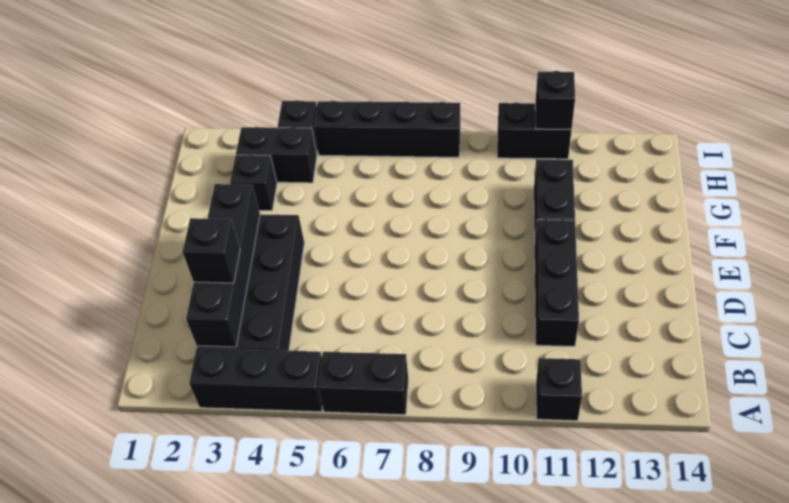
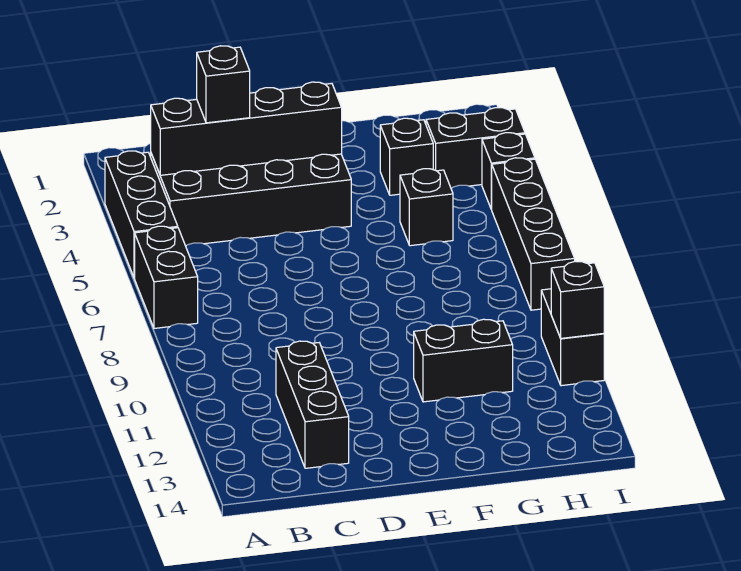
black 1x1 brick [536,358,582,421] -> black 1x1 brick moved to [400,169,453,246]
black 1x3 brick [535,220,579,347] -> black 1x3 brick turned to [276,341,349,468]
black 1x2 brick [236,127,317,183] -> black 1x2 brick turned to [426,108,525,188]

